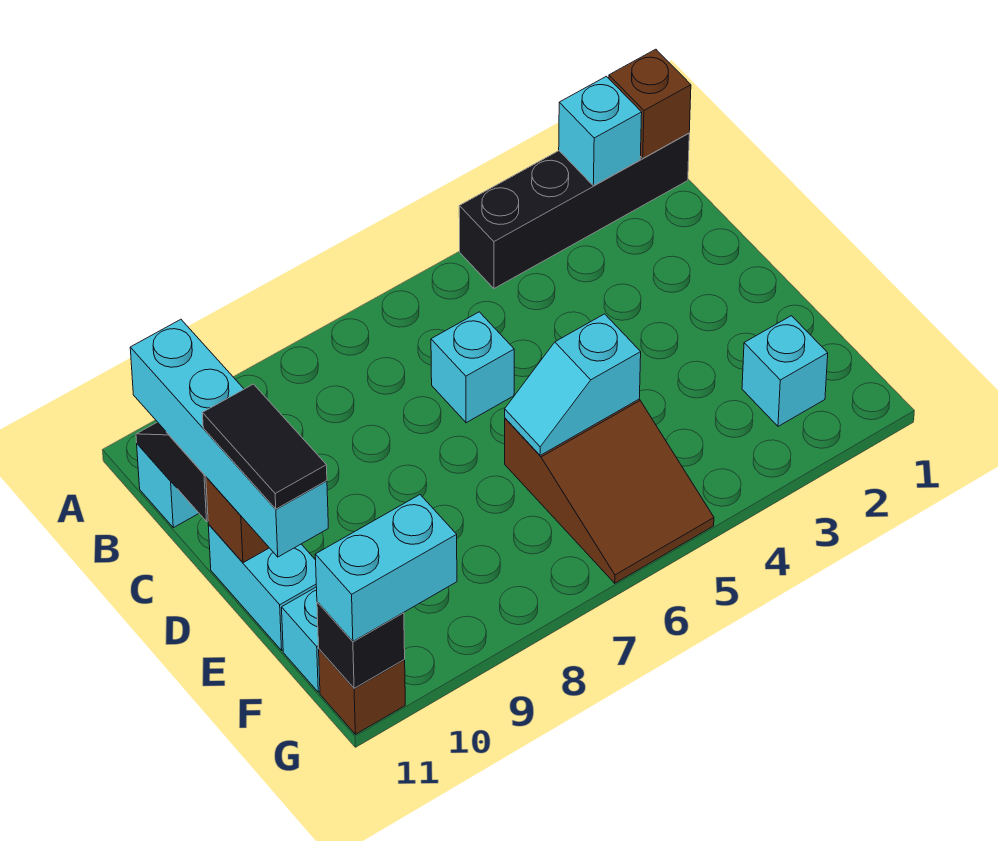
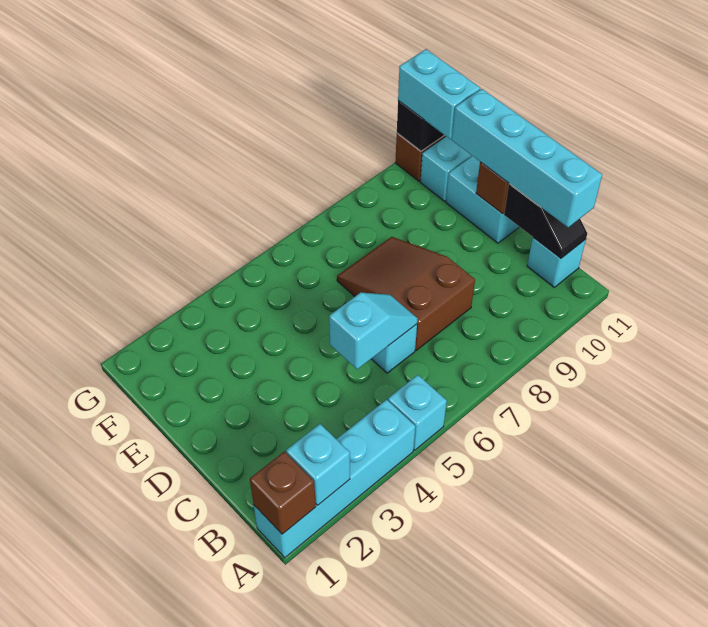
black 1x4 brick [459,133,689,288] -> cyan 1x4 brick [254,400,416,558]
black 1x2 tile [202,384,327,509] -> none
brown 2x3 slope [505,399,714,583] -> brown 2x3 slope moved to [337,237,475,350]
cyan 1x2 slope [505,314,641,455] -> cyan 1x2 slope moved to [329,292,418,369]
cyan 1x1 brick [742,316,828,426] -> cyan 1x1 brick moved to [388,375,447,450]
cyan 1x2 brick [315,495,457,641] -> cyan 1x2 brick turned to [398,49,480,139]

